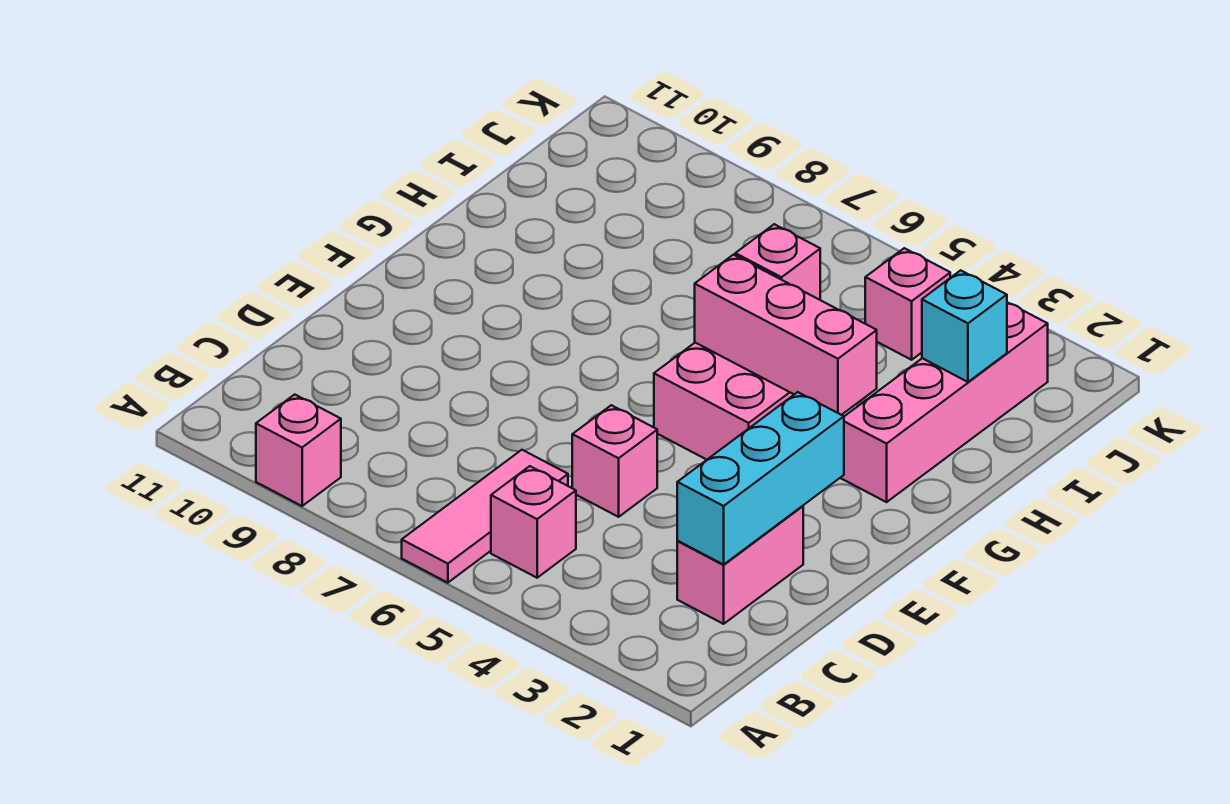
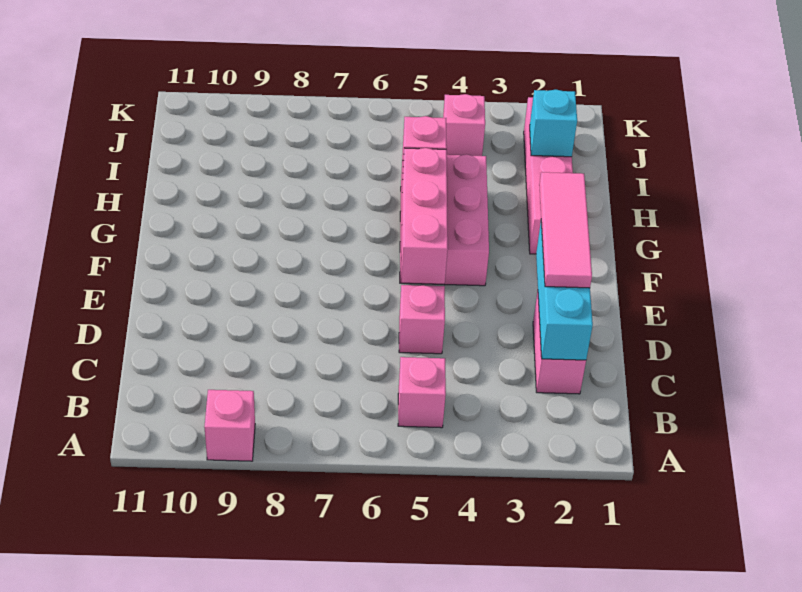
pink 1x3 tile [402,450,568,583] -> pink 1x3 tile moved to [539,172,592,288]
pink 1x3 brick [695,255,877,415] -> pink 1x3 brick turned to [401,148,448,284]

